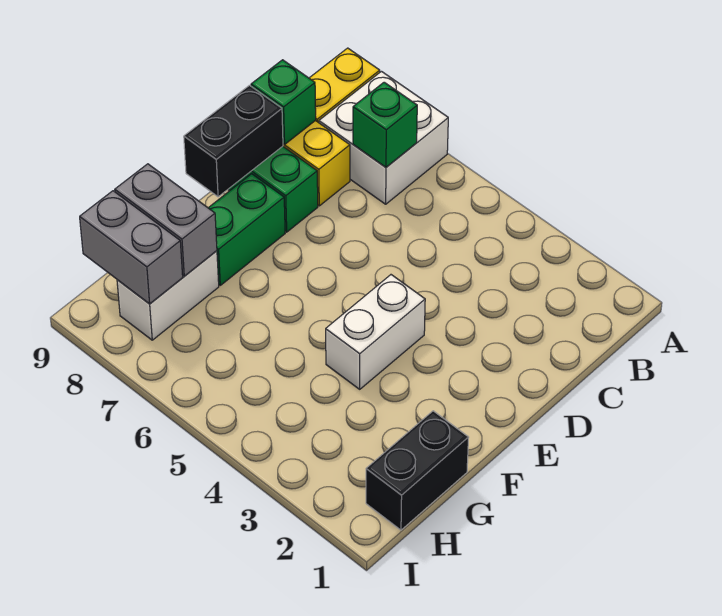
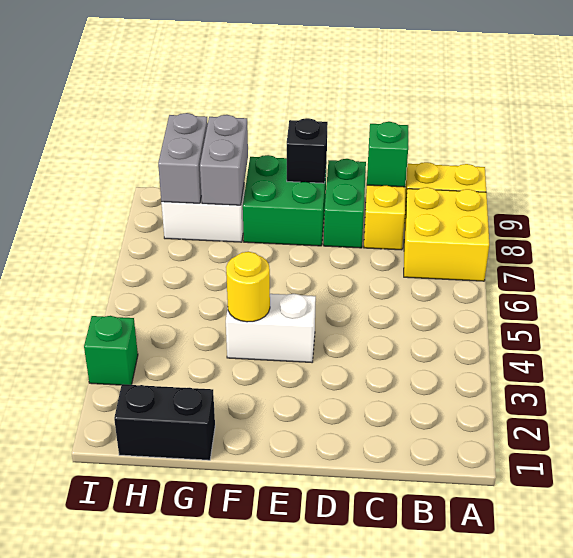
white 2x2 brick [319,71,448,204] -> yellow 2x2 brick [404,187,489,281]
green 1x1 brick [353,82,417,167] -> green 1x1 brick moved to [84,316,138,385]
black 1x2 brick [184,85,283,197] -> black 1x1 brick [287,118,328,183]
green 1x2 brick [209,174,285,285] -> green 2x2 brick [243,155,327,246]
none -> yellow 1x1 round brick [226,252,270,322]

